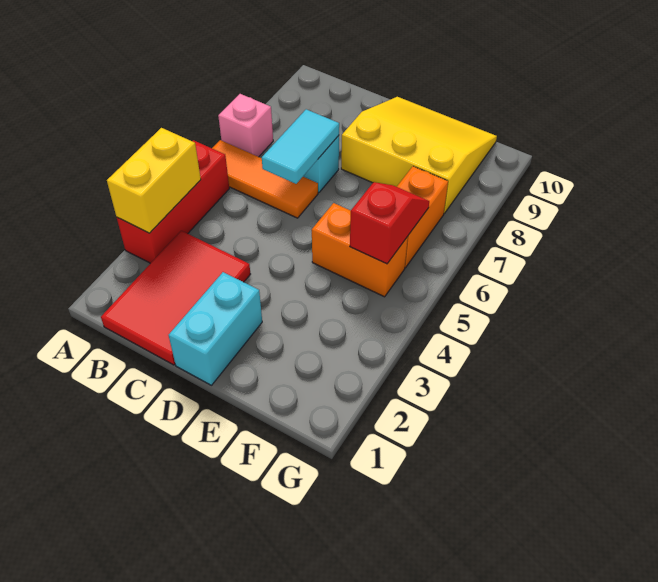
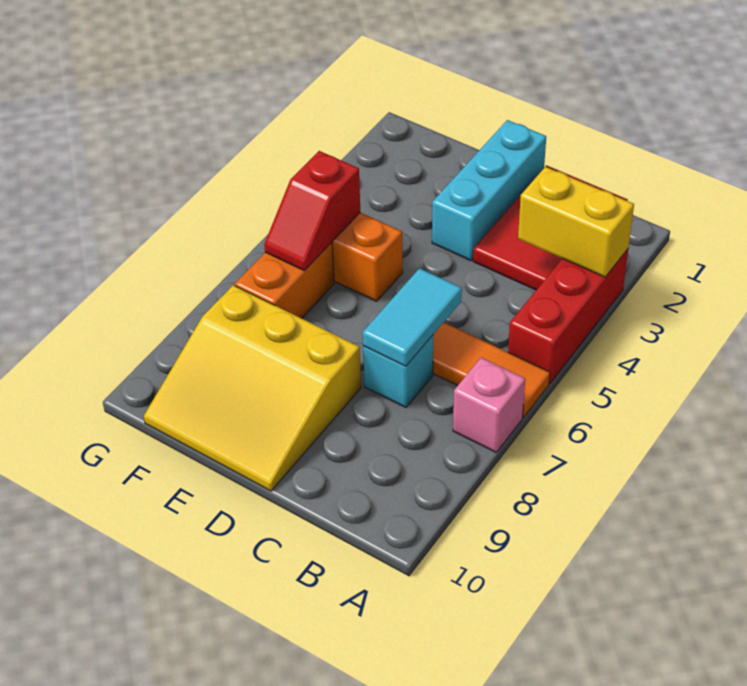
yellow 1x2 brick [107,128,201,233] -> yellow 1x2 brick turned to [518,167,634,277]
cyan 1x2 brick [169,272,262,385] -> cyan 1x3 brick [432,120,546,261]

